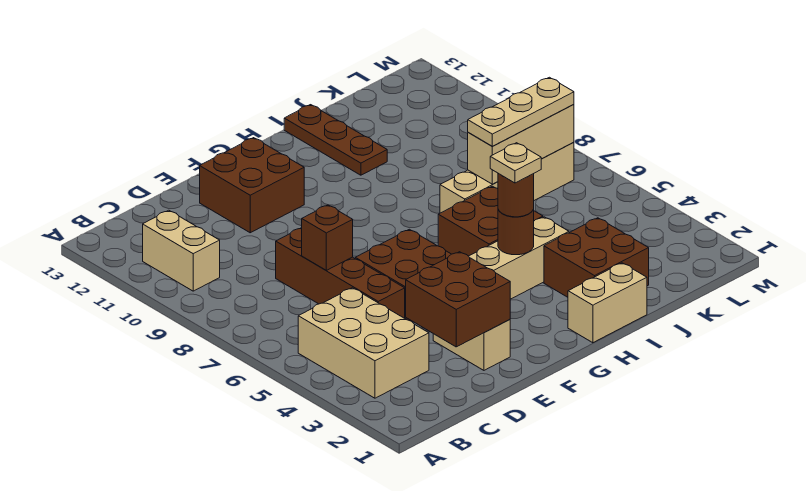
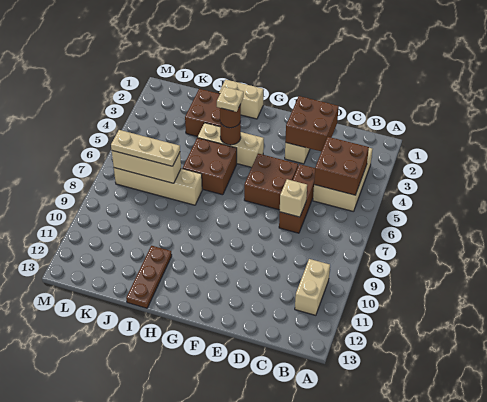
brown 1x4 brick [276,228,405,318] -> brown 1x3 brick [279,164,315,233]
brown 1x1 brick [302,205,353,270] -> tan 1x1 brick [280,179,307,217]
brown 2x2 brick [200,138,304,233] -> brown 2x2 brick moved to [314,137,369,195]

